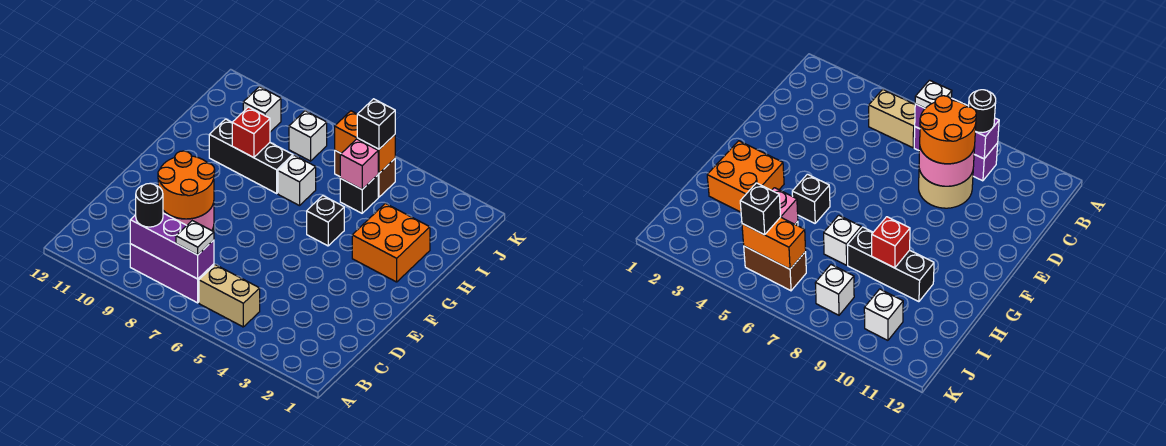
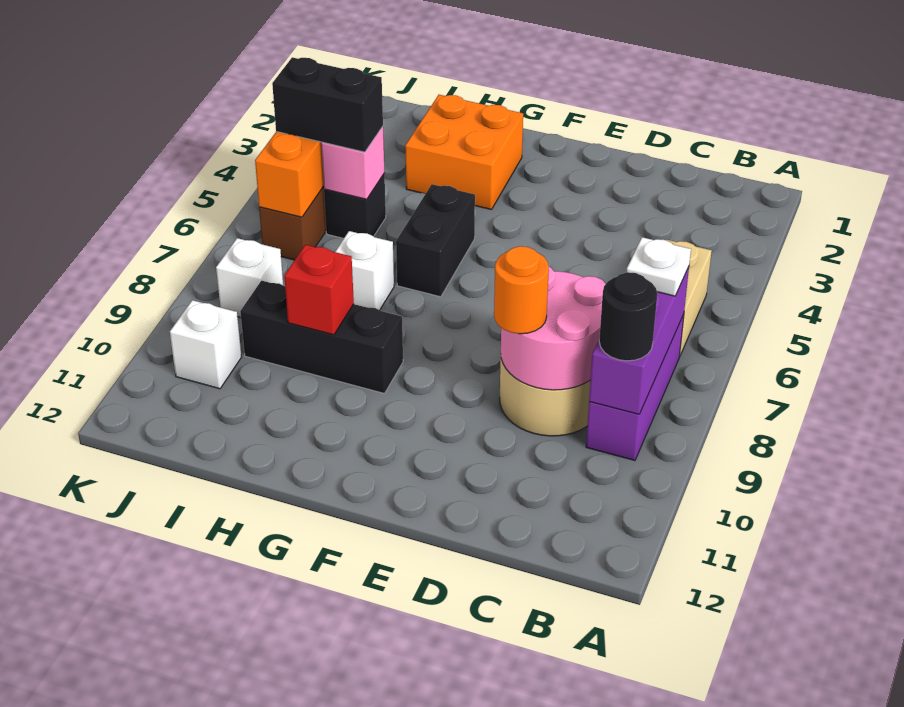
orange 2x2 round brick [158,151,215,219] -> orange 1x1 round brick [494,246,549,334]
black 1x1 brick [307,196,344,246] -> black 1x2 brick [396,184,475,297]
black 1x3 brick [209,119,293,193] -> black 1x3 brick turned to [240,281,403,394]
black 1x1 brick [357,99,395,149] -> black 1x2 brick [272,57,383,152]

